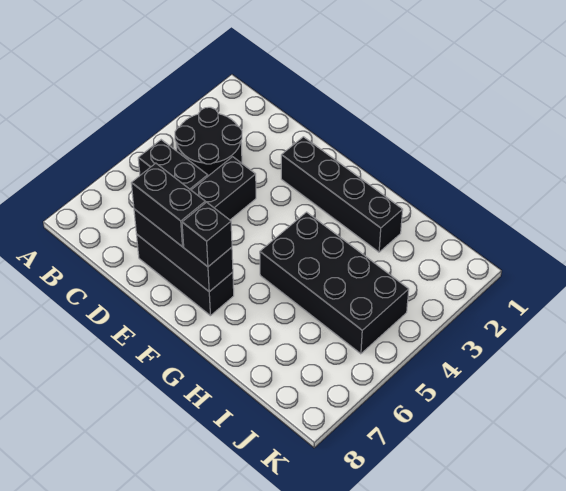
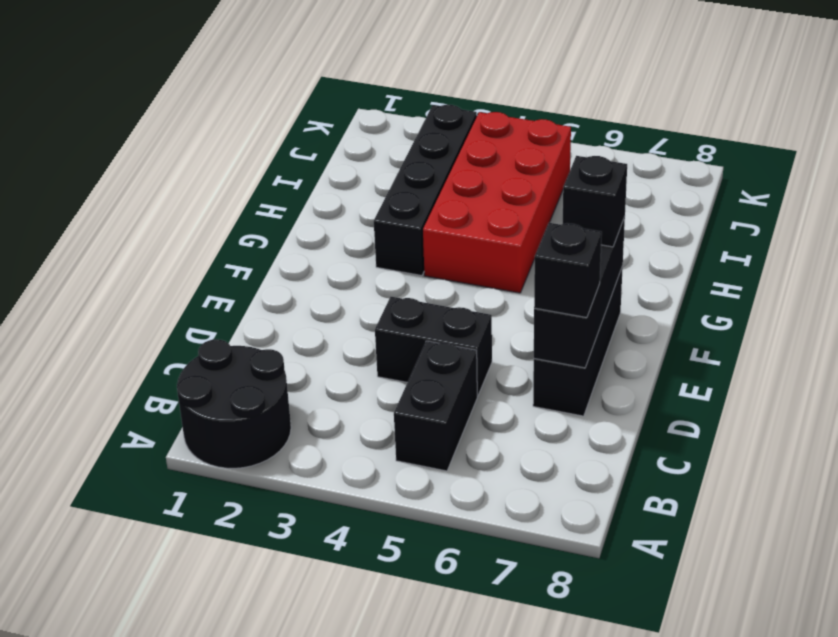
black 2x2 round brick [175,107,242,176] -> black 2x2 round brick moved to [177,339,291,468]
black 1x2 brick [131,163,205,247] -> black 1x1 brick [534,223,602,318]
black 1x4 brick [281,137,403,252] -> black 1x4 brick moved to [374,105,477,276]
black 2x4 brick [260,212,409,354] -> red 2x4 brick [423,112,571,293]

